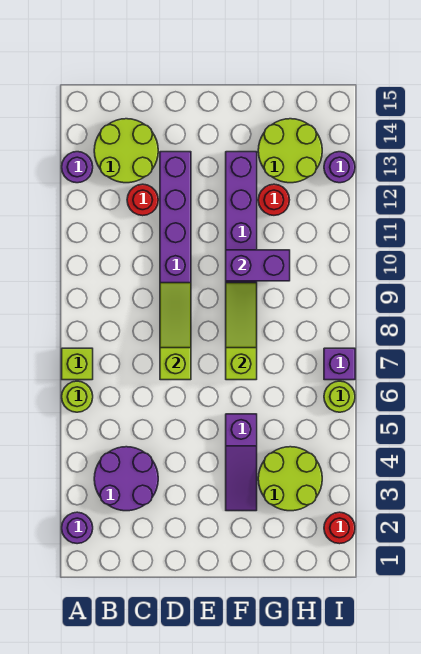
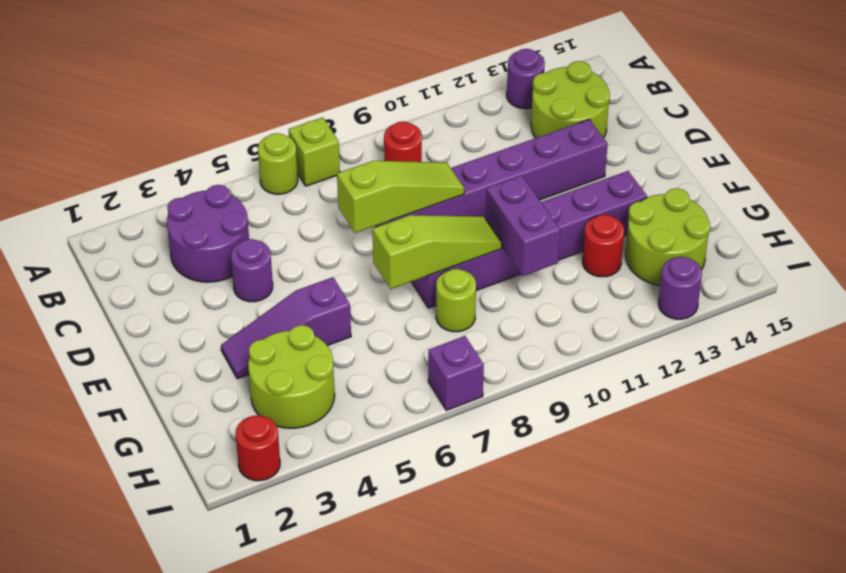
purple 1x1 round brick [62,512,93,544] -> purple 1x1 round brick moved to [231,239,273,302]
red 1x1 round brick [127,184,158,216] -> red 1x1 round brick moved to [384,121,422,162]
lime 1x1 round brick [324,381,355,412] -> lime 1x1 round brick moved to [436,269,476,332]

